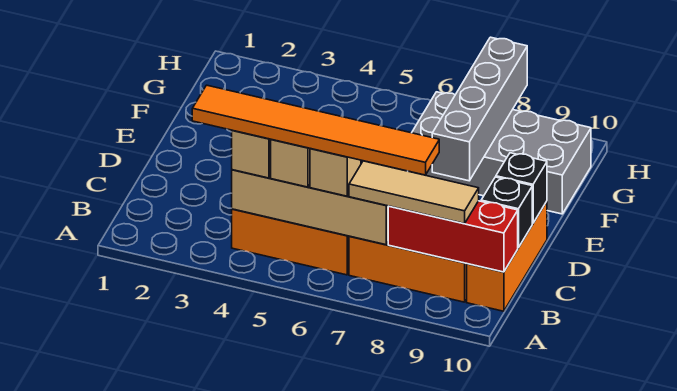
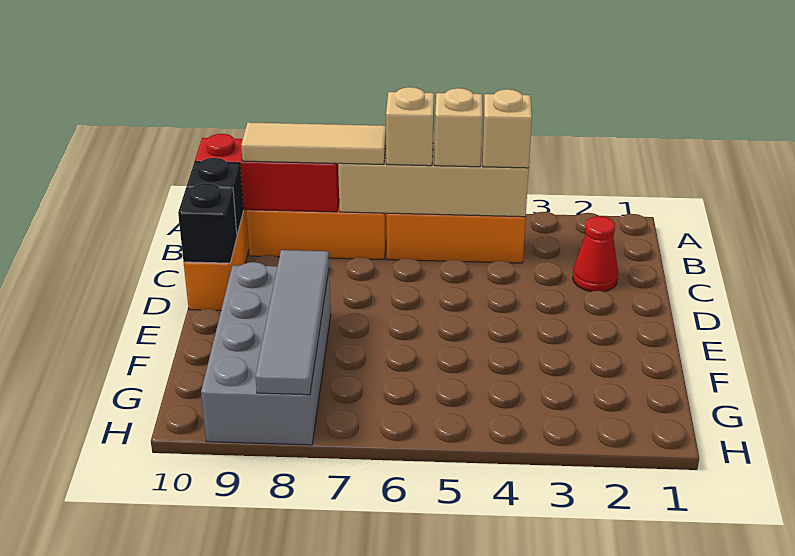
orange 1x6 tile [192,85,439,175] -> none
none -> red 1x1 cone [573,216,618,292]
grey 1x4 brick [432,37,527,181] -> grey 1x4 tile [255,250,329,395]
grey 2x4 brick [412,92,591,214] -> grey 2x4 brick turned to [201,262,331,445]

